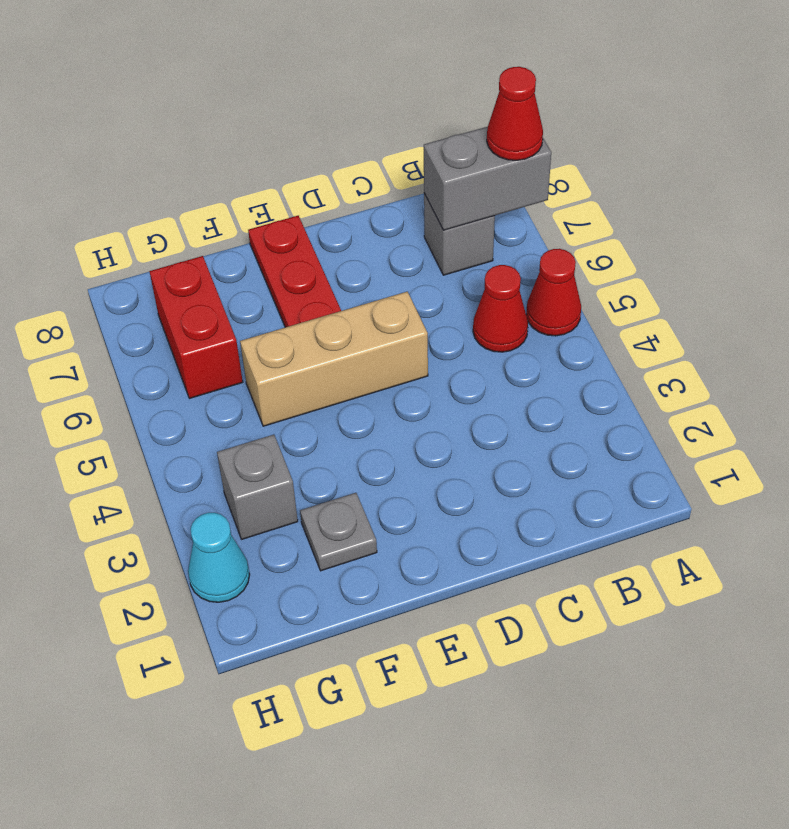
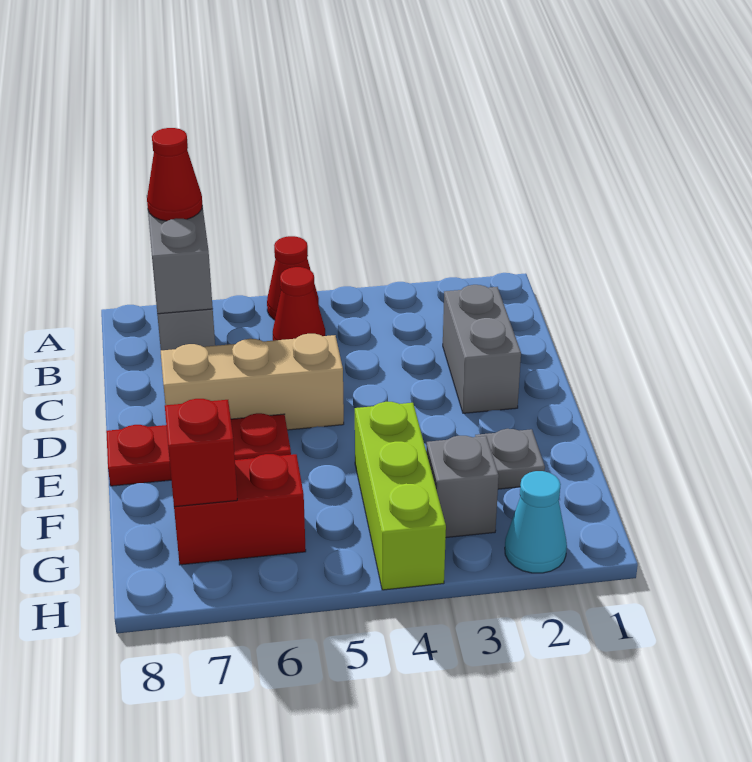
none -> grey 1x2 brick [443,285,521,413]
tan 1x3 brick [240,292,428,426] -> tan 1x3 brick turned to [161,334,344,430]
none -> lime 1x3 brick [355,402,446,590]
none -> red 1x1 brick [165,399,237,507]

